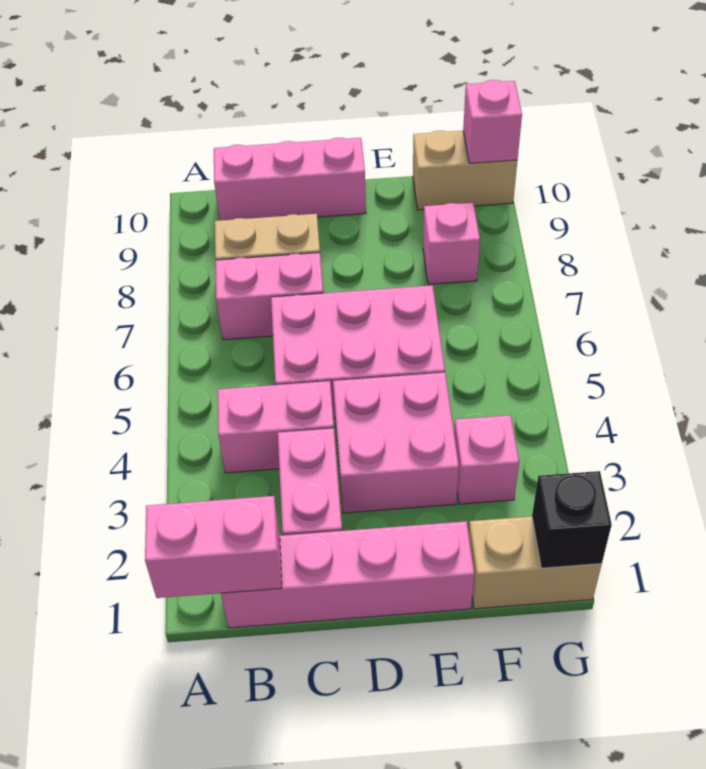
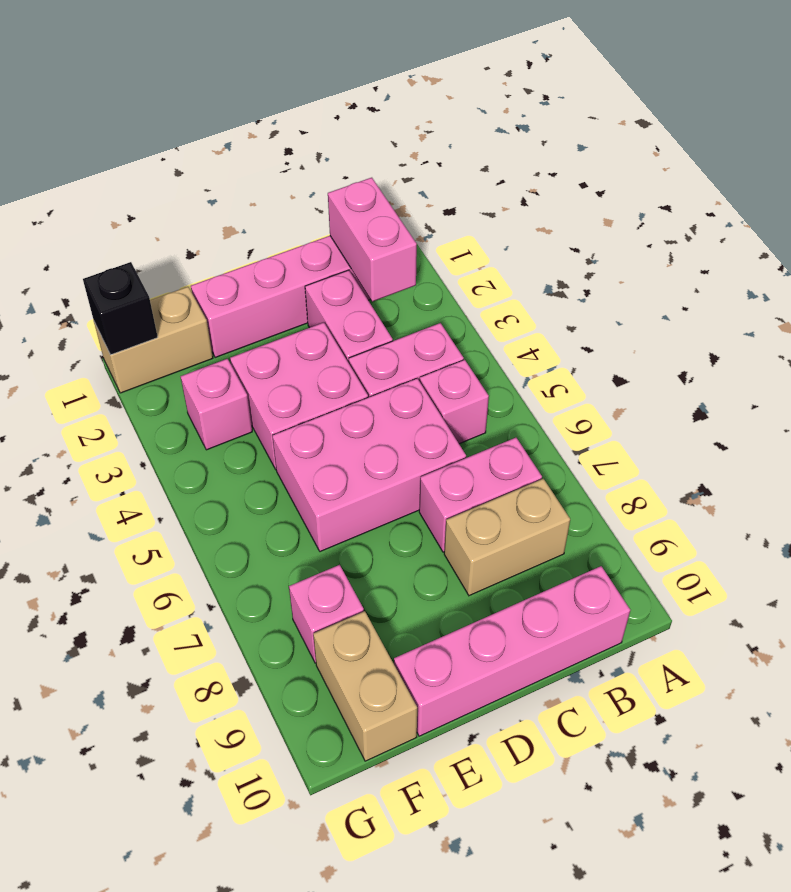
pink 1x2 brick [145,496,282,598] -> pink 1x2 brick turned to [328,178,417,302]
pink 1x3 brick [214,138,366,221] -> pink 1x4 brick [394,566,630,736]
tan 1x2 brick [413,131,517,210] -> tan 1x2 brick turned to [313,611,417,761]
pink 1x1 brick [463,80,522,163] -> pink 1x1 brick moved to [420,360,489,444]

